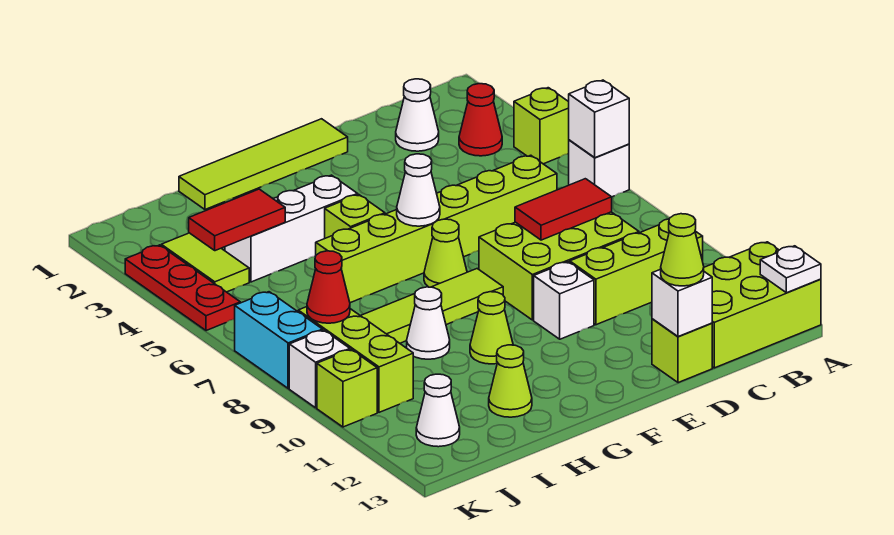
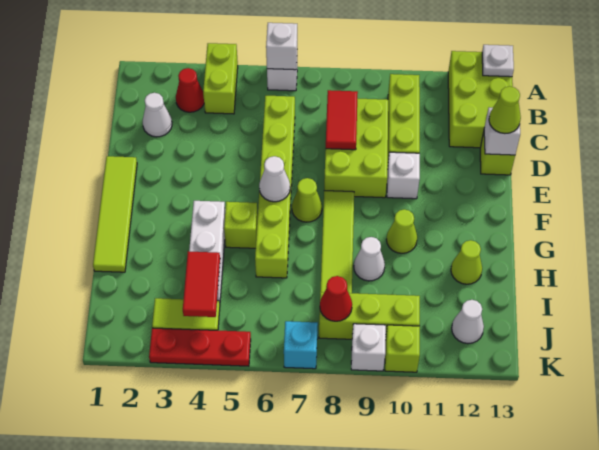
lime 1x1 brick [514,88,569,164] -> lime 1x2 brick [203,43,238,114]
cyan 1x2 brick [235,292,323,388] -> cyan 1x1 brick [284,321,318,369]

